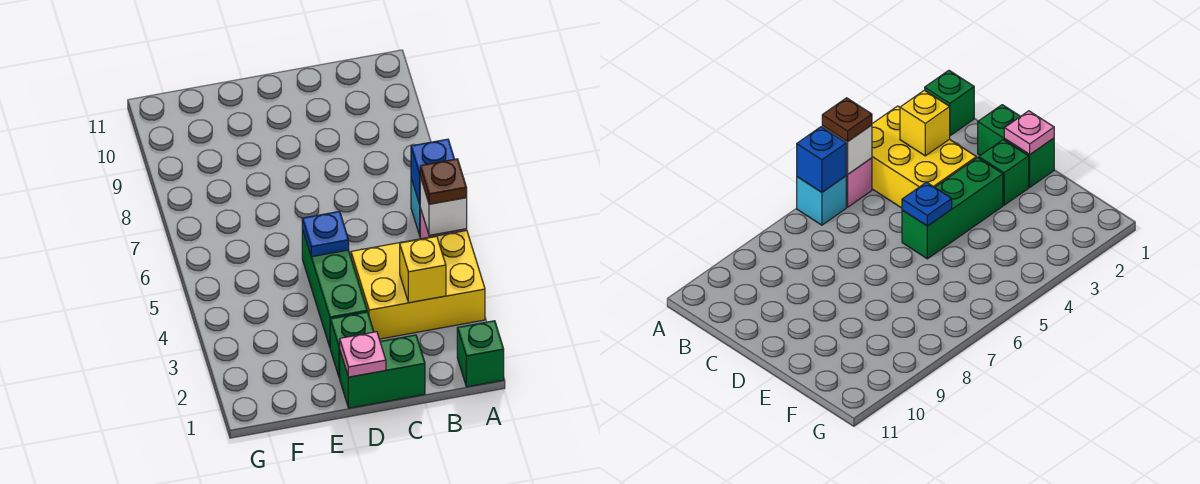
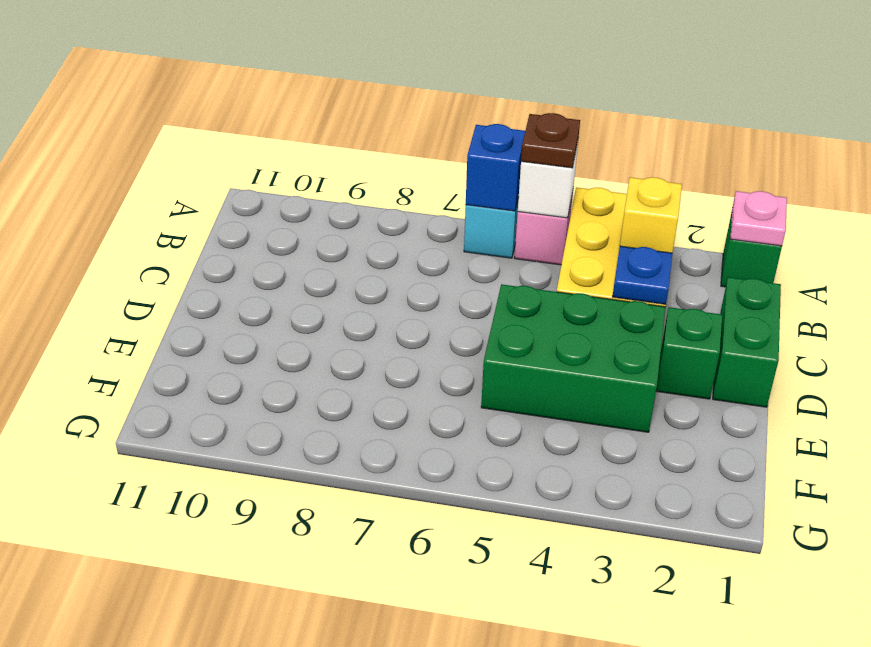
pink 1x1 plate [340,332,386,377] -> pink 1x1 plate moved to [730,191,787,246]
green 1x3 brick [302,229,367,347] -> green 2x3 brick [481,284,666,432]
blue 1x1 plate [302,211,349,257] -> blue 1x1 plate moved to [613,246,672,304]

